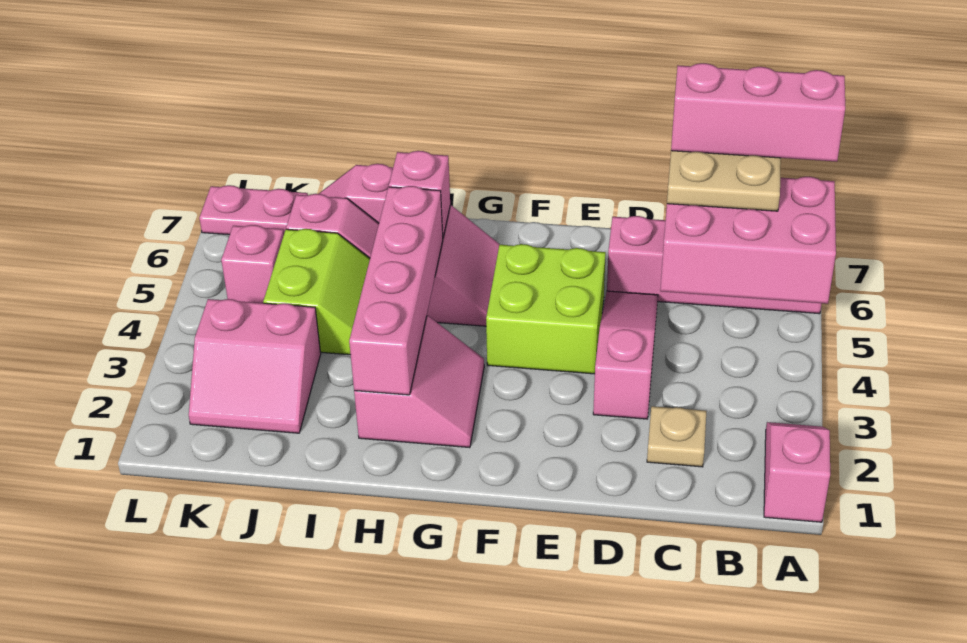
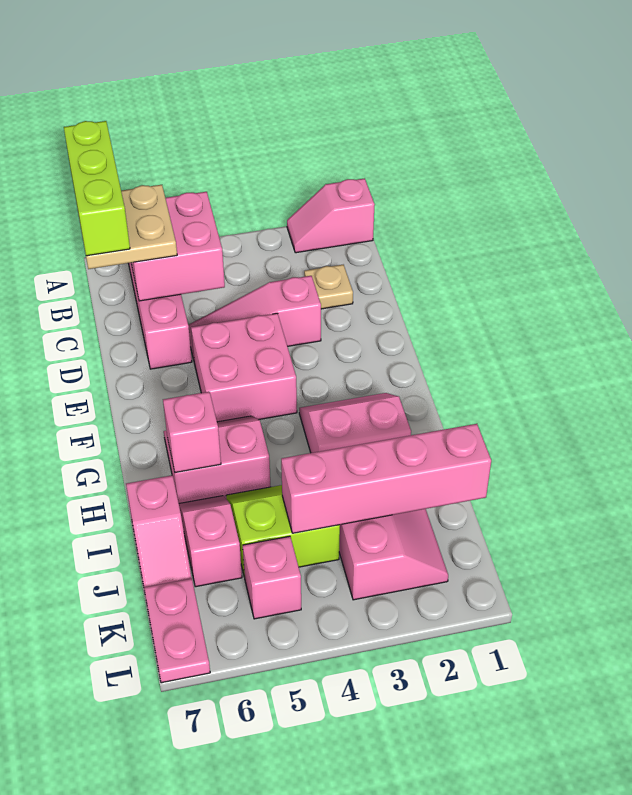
pink 2x3 brick [660,177,836,304] -> pink 2x2 brick [131,192,225,301]
pink 1x3 brick [671,63,845,162] -> lime 1x3 brick [64,121,130,256]
lime 2x2 brick [486,244,606,374] -> pink 2x2 brick [191,313,297,422]
pink 1x4 brick [349,186,443,395] -> pink 1x4 brick moved to [281,424,491,533]

